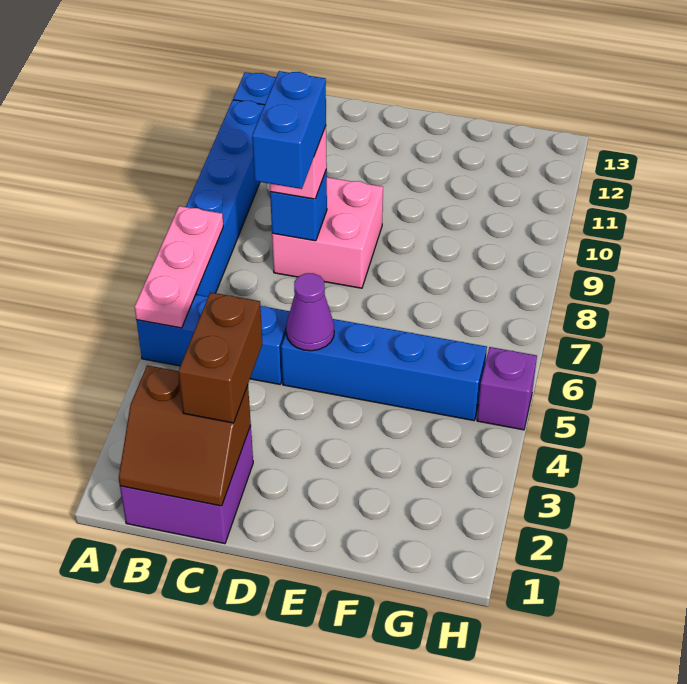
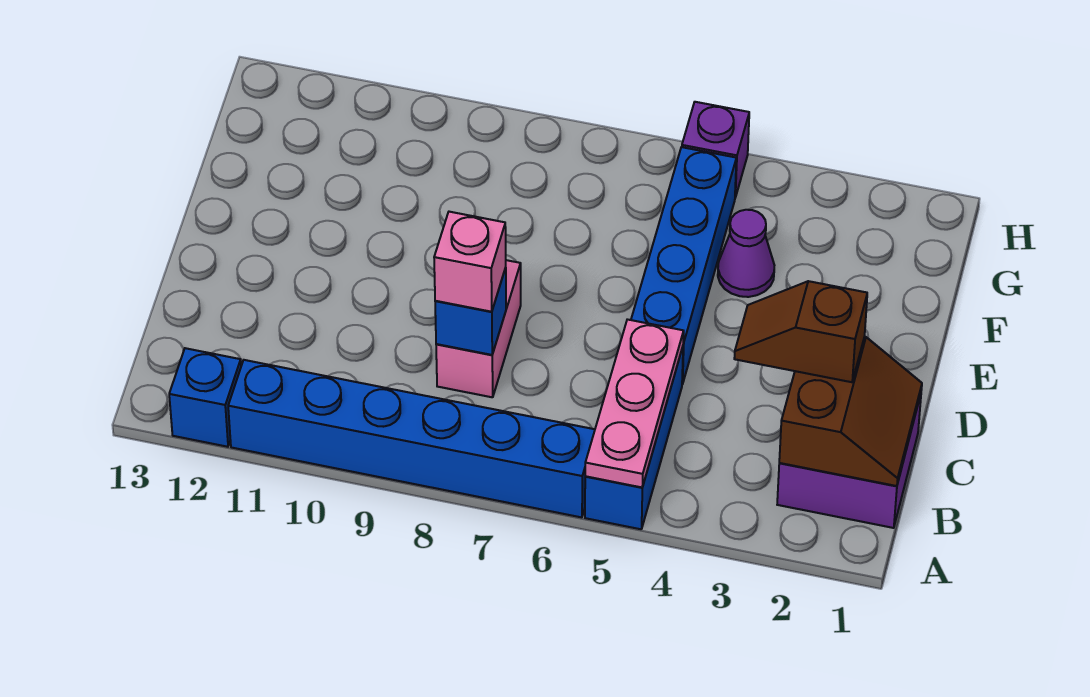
pink 1x3 plate [135,206,223,328] -> pink 1x3 plate turned to [585,319,684,487]
brown 1x2 brick [178,292,262,423] -> brown 1x2 slope [734,281,867,382]
blue 1x2 brick [252,71,326,189] -> none
pink 2x2 brick [272,177,383,288] -> pink 1x2 brick [436,260,521,397]
purple 1x1 cone [286,273,334,351] -> purple 1x1 cone moved to [718,210,774,297]

